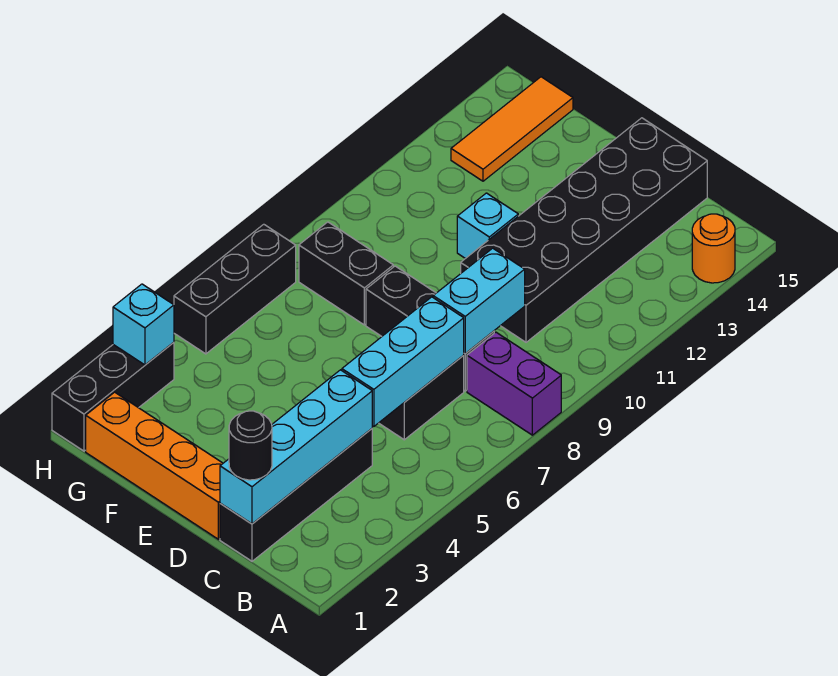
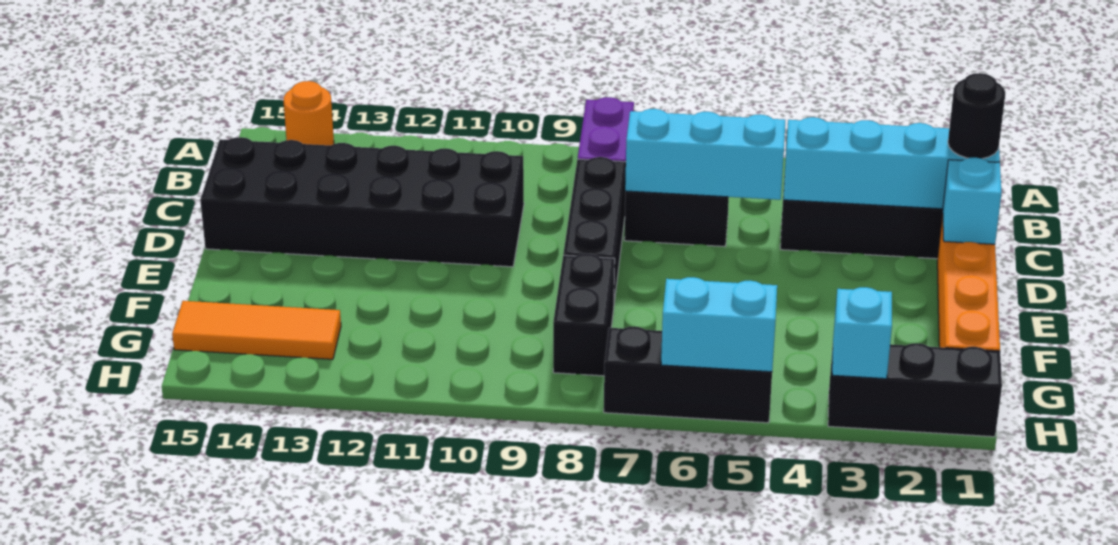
cyan 1x2 brick [433,248,525,354] -> cyan 1x2 brick moved to [661,277,777,372]
cyan 1x1 brick [457,193,518,259] -> cyan 1x1 brick moved to [943,157,1002,244]

